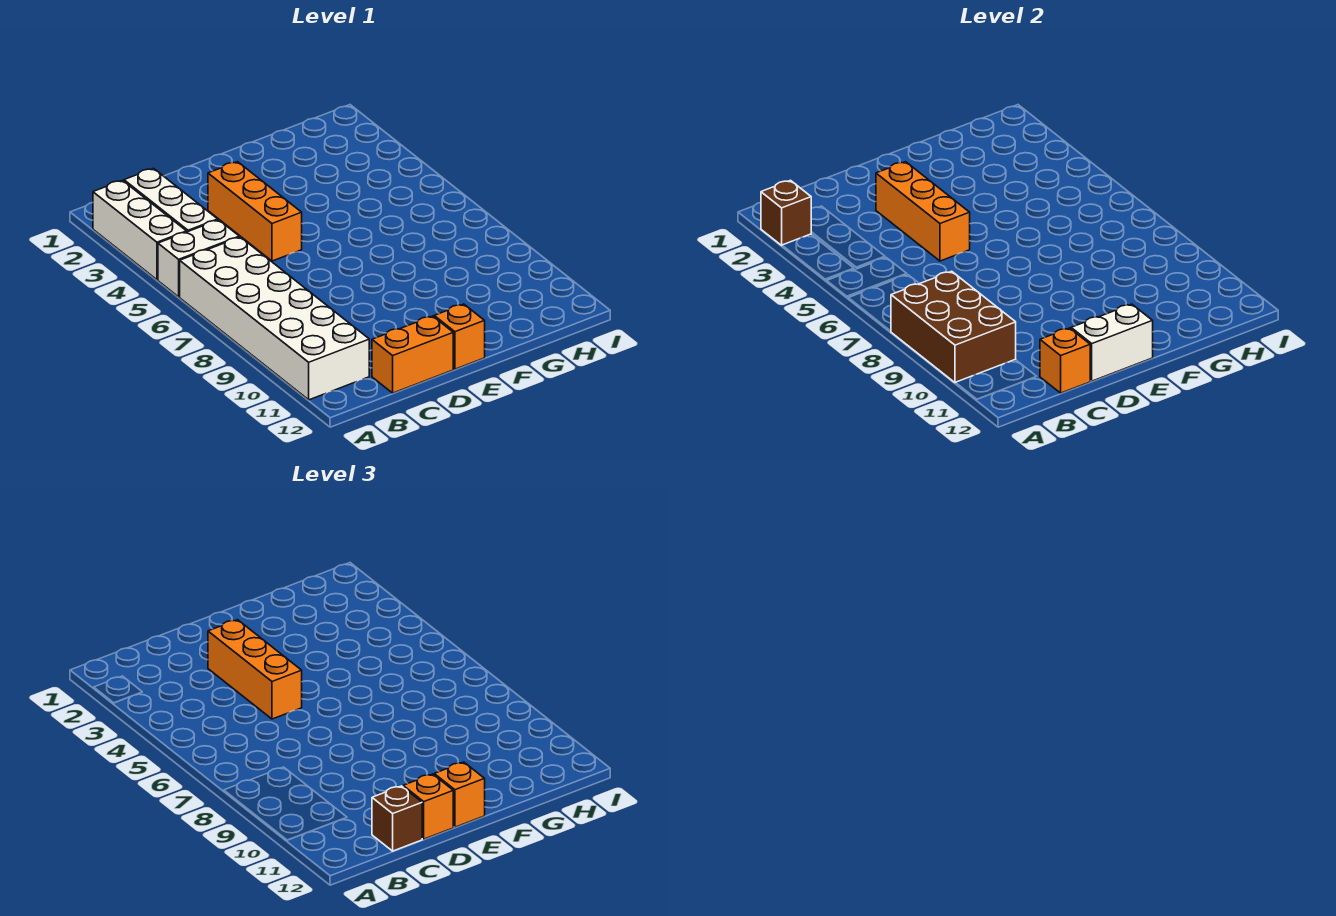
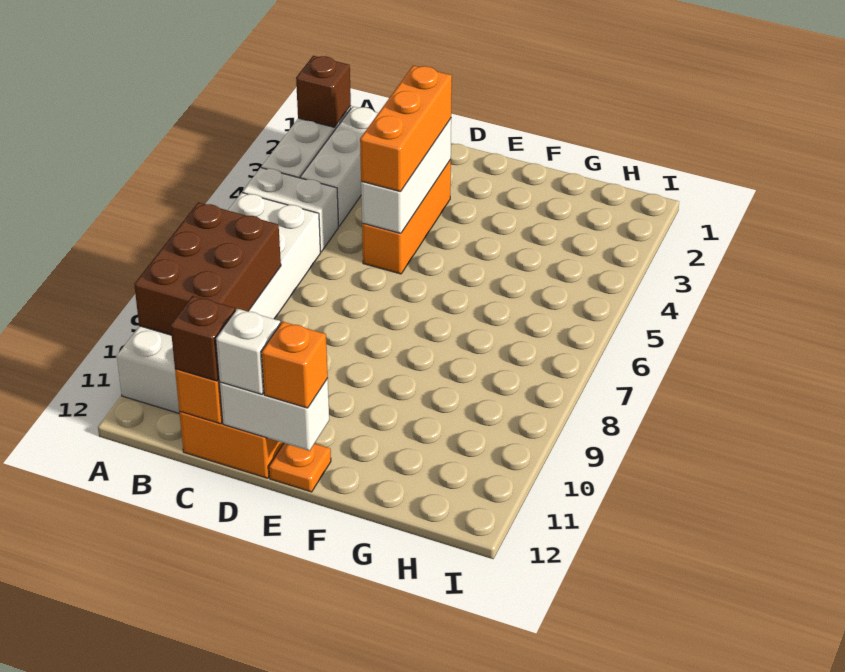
orange 1x3 brick [876,162,970,261] -> white 1x3 brick [361,119,451,233]
orange 1x1 brick [403,774,453,839] -> white 1x1 brick [216,309,280,394]
orange 1x1 brick [434,304,485,369] -> orange 1x1 plate [269,443,331,492]

